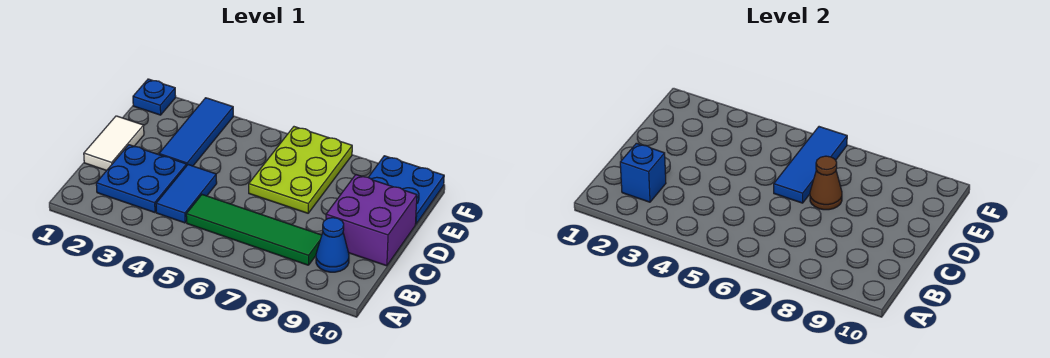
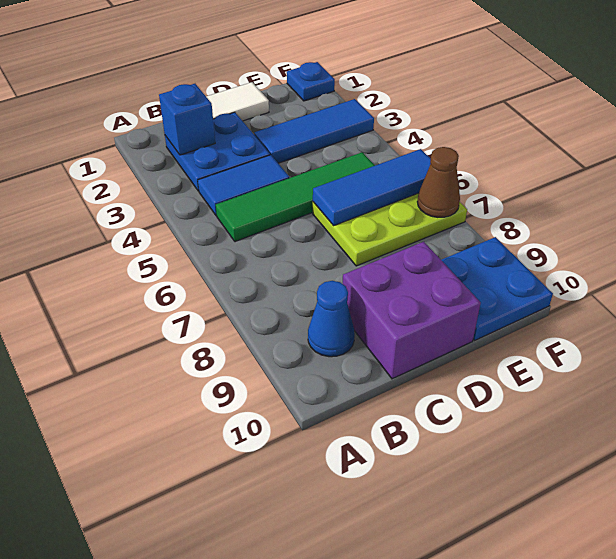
green 1x4 tile [186,195,322,265] -> green 1x4 tile turned to [216,152,375,242]
brown 1x1 cone [810,156,842,210] -> brown 1x1 cone moved to [417,147,460,217]

